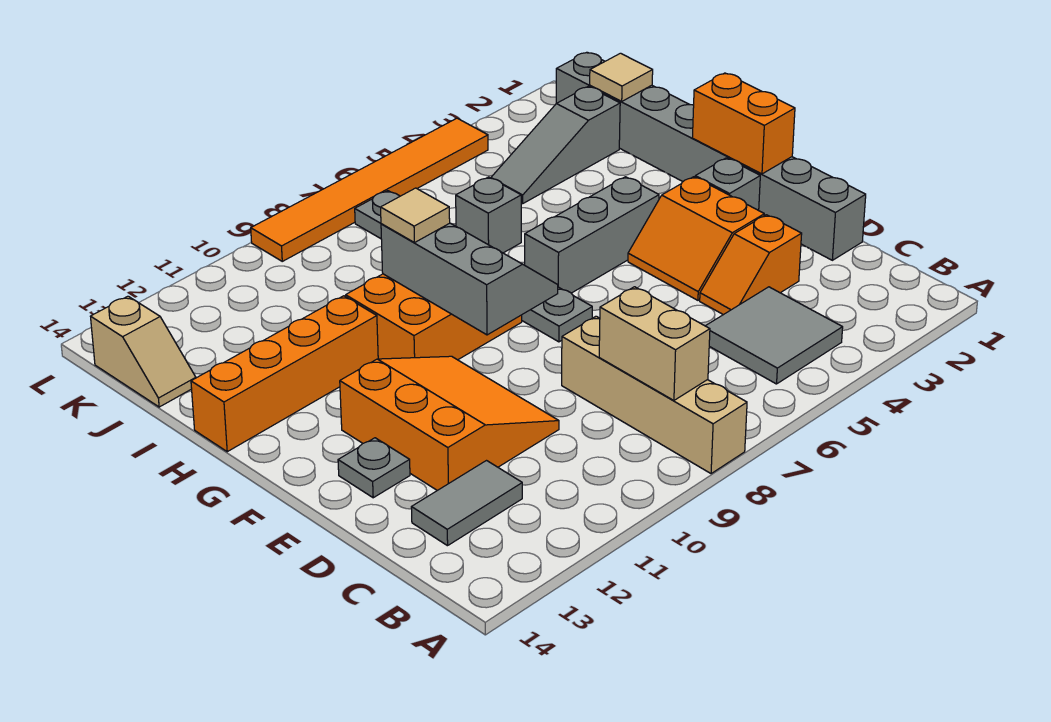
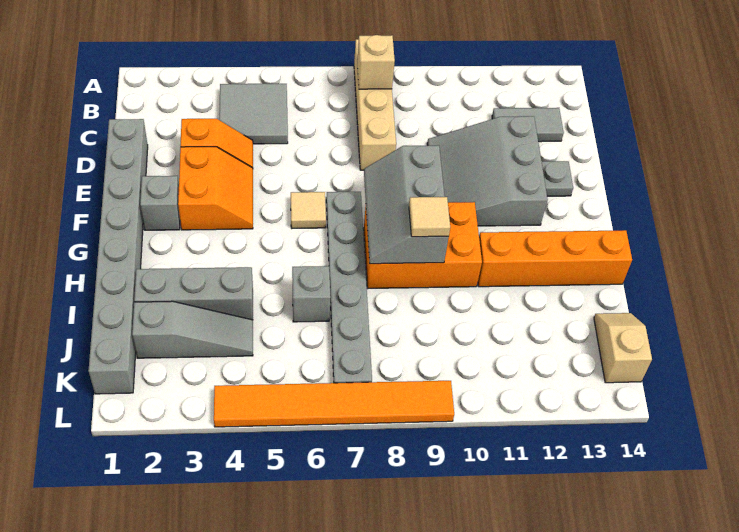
tan 1x2 brick [599,287,710,400] -> tan 1x1 brick [357,35,395,89]
orange 3x3 slope [340,356,559,491] -> grey 3x3 slope [427,116,548,226]
orange 1x2 brick [692,73,795,174] -> none
grey 1x3 brick [525,177,659,293] -> grey 1x3 brick moved to [134,267,253,320]
tan 1x1 tile [590,53,653,101] -> tan 1x1 tile moved to [291,192,326,228]

